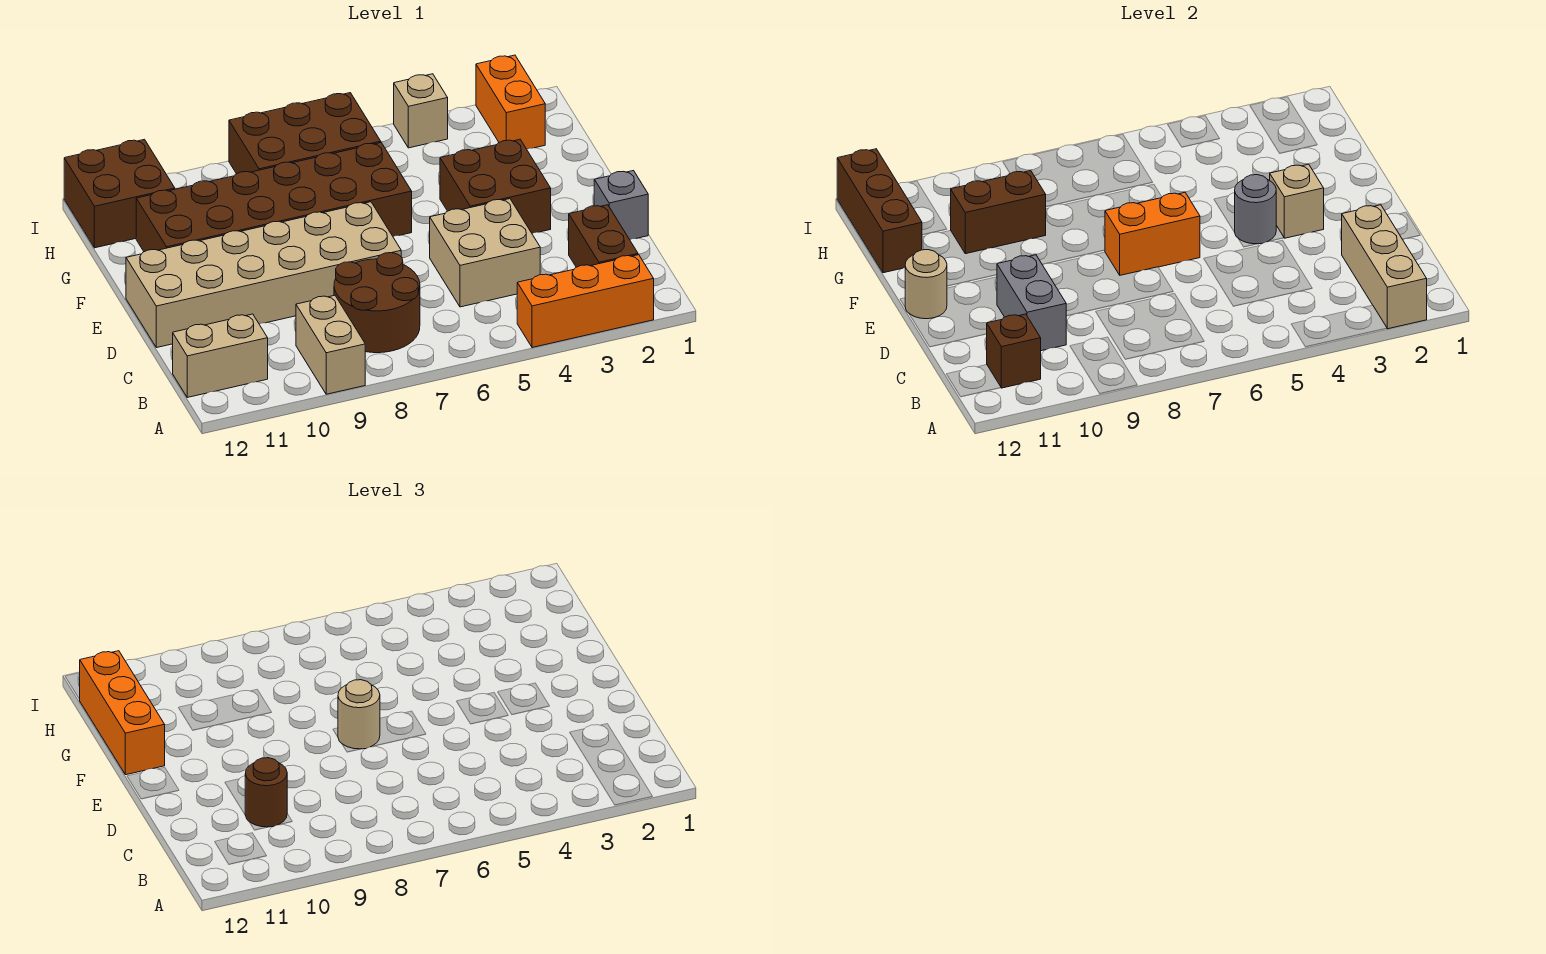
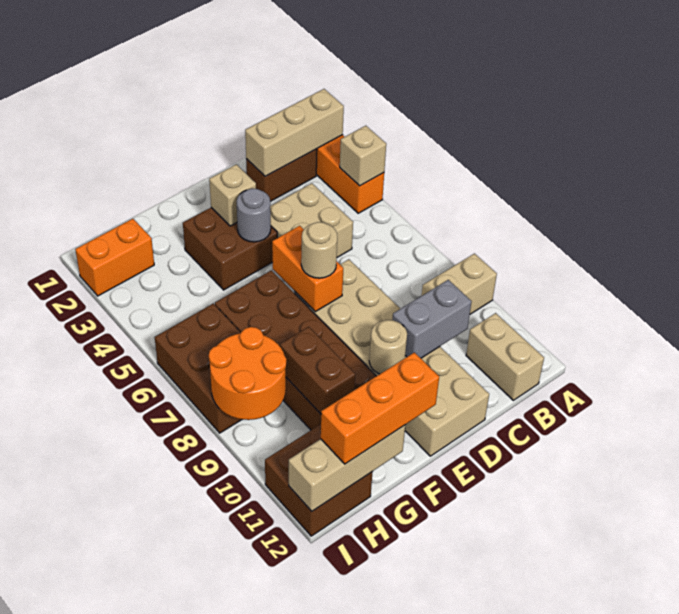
brown 2x2 round brick [334,253,420,353] -> none
brown 1x1 brick [987,314,1041,388] -> none
brown 1x1 round brick [245,758,287,827] -> none
grey 1x1 brick [594,171,648,240] -> none
tan 1x1 round brick [905,250,947,319] -> tan 1x1 round brick moved to [369,320,407,374]
brown 1x3 brick [837,149,922,273] -> tan 1x3 brick [289,425,405,511]
none -> orange 2x2 round brick [209,327,286,420]
tan 1x1 brick [394,74,448,148] -> tan 1x1 brick moved to [340,126,386,186]

